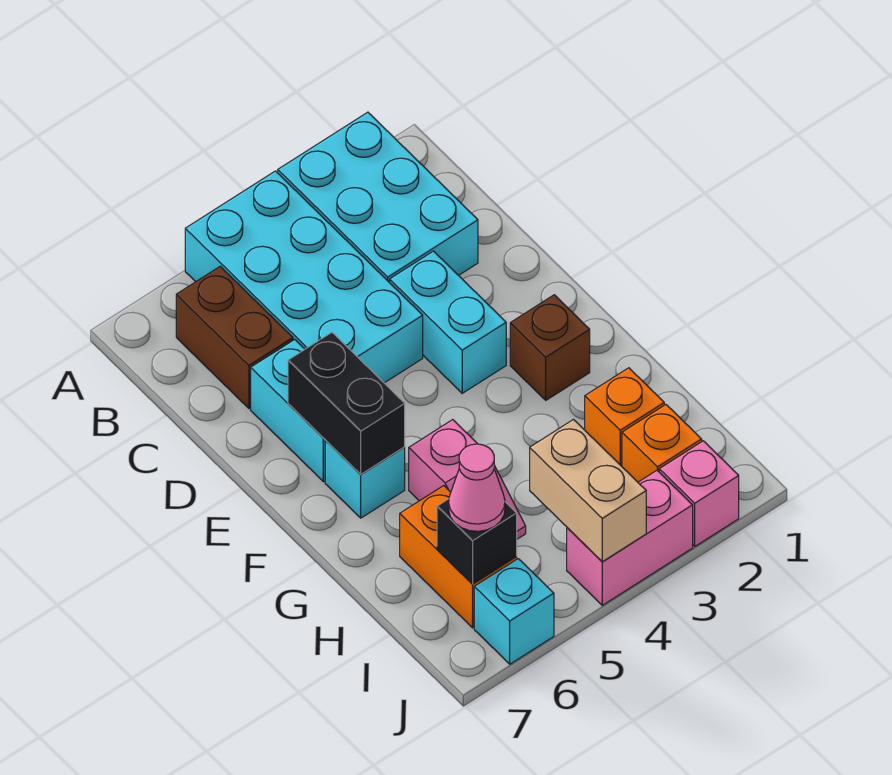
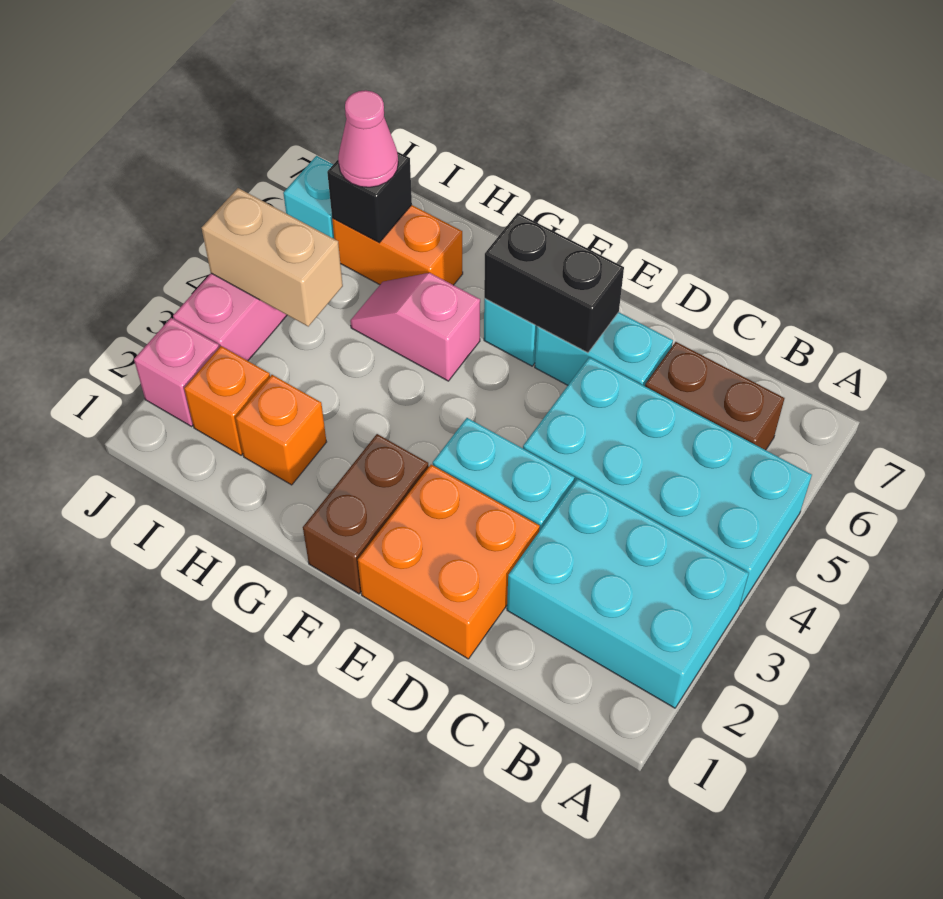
none -> orange 2x2 brick [358,465,540,659]
brown 1x1 brick [510,295,590,400] -> brown 1x2 brick [303,434,429,594]

